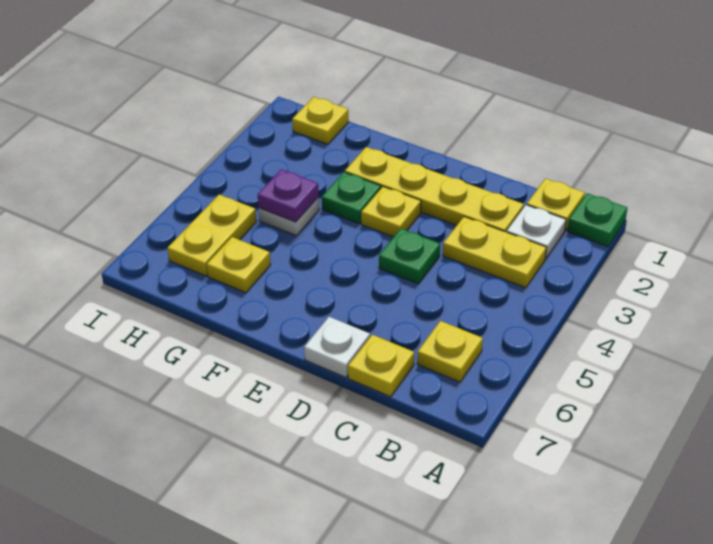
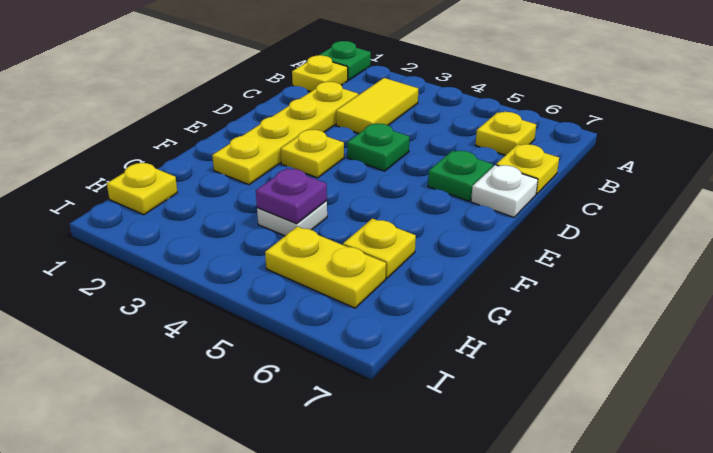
white 1x1 plate [507,205,566,259] -> none
yellow 1x2 plate [443,217,546,288] -> yellow 1x2 tile [336,78,418,133]
green 1x1 plate [322,172,381,224] -> green 1x1 plate moved to [428,151,493,201]

